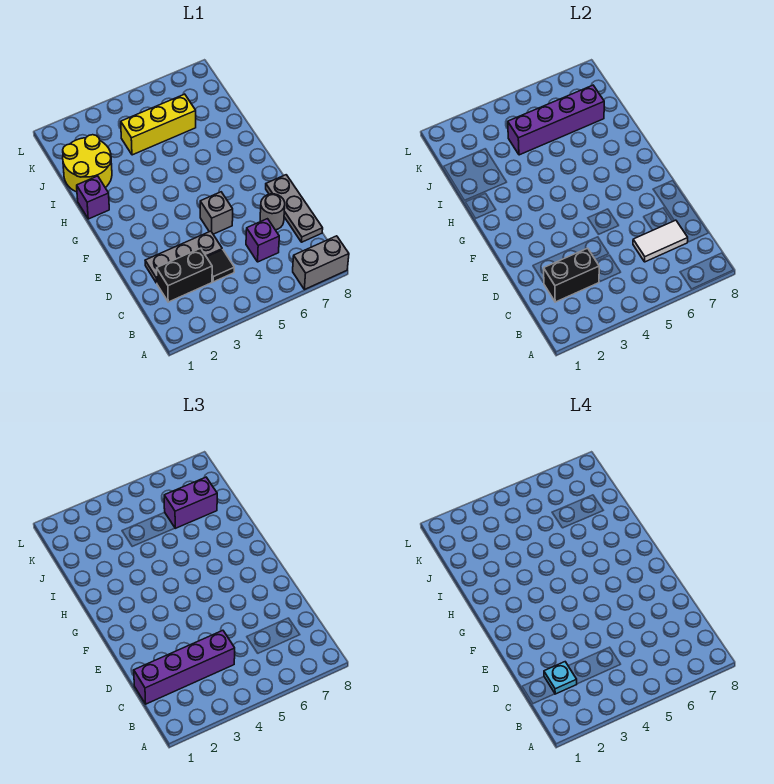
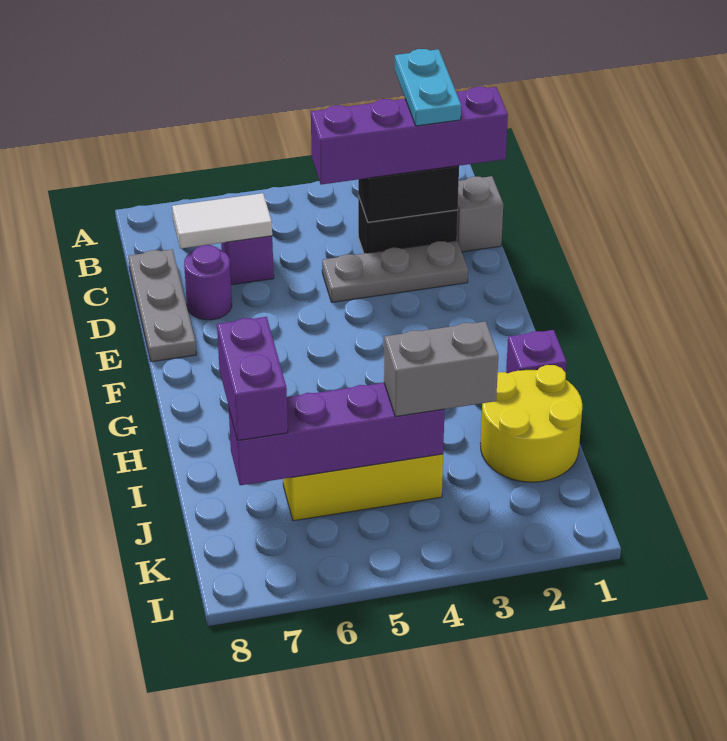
grey 1x2 brick [293,236,349,290] -> grey 1x2 brick moved to [384,321,498,417]
cyan 1x1 plate [544,662,577,694] -> cyan 1x2 plate [395,49,461,126]
black 1x1 tile [207,250,234,282] -> none
grey 1x1 round brick [260,194,285,230] -> purple 1x1 round brick [184,245,232,320]
grey 1x1 brick [200,192,233,234] -> grey 1x1 brick moved to [457,176,503,252]
purple 1x2 brick [164,477,217,528] -> purple 1x2 brick turned to [217,317,288,441]

